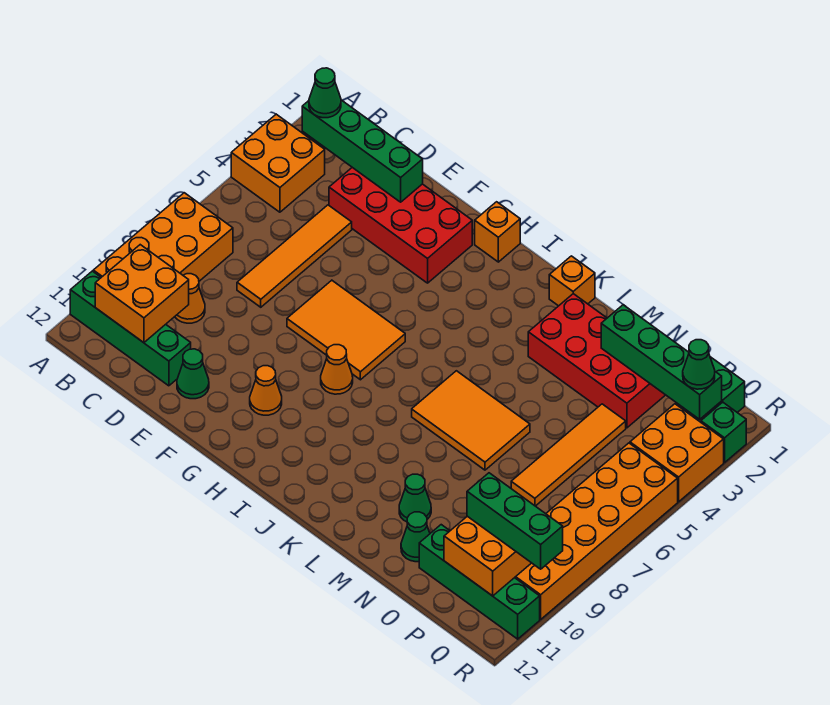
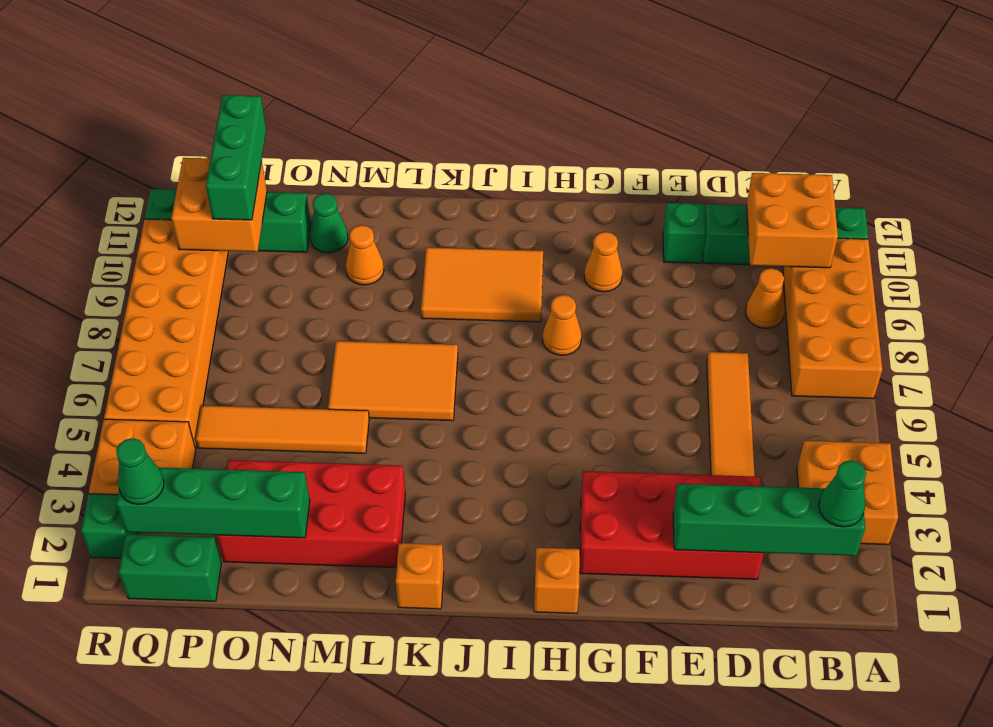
green 1x1 cone [177,349,209,399] -> green 1x1 brick [663,203,706,263]
orange 2x3 tile [287,280,405,380] -> orange 2x3 tile moved to [421,247,543,322]
green 1x1 cone [399,474,431,522] -> orange 1x1 cone [346,225,384,285]
orange 1x4 tile [511,404,626,506] -> orange 1x4 tile turned to [196,405,369,453]
green 1x3 brick [467,473,563,569] -> green 1x3 brick turned to [206,95,266,220]

